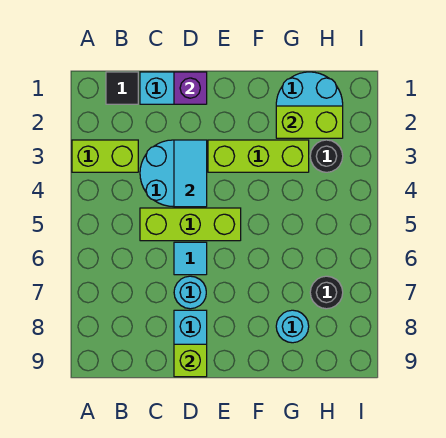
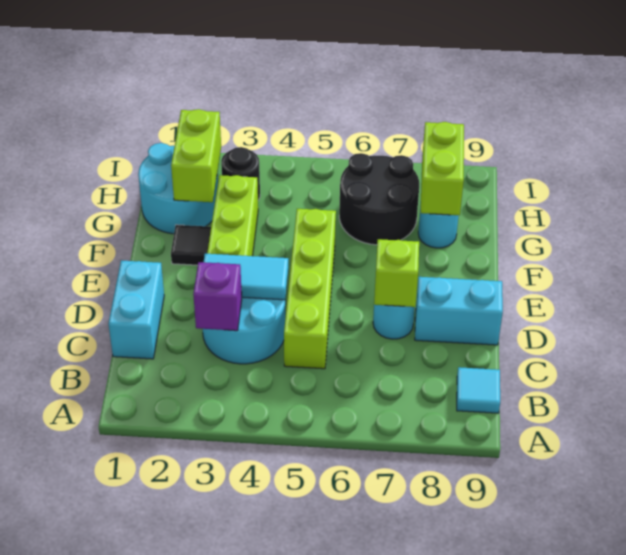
lime 1x2 brick [72,140,138,172] -> lime 1x2 brick moved to [421,122,464,215]
black 1x1 tile [106,72,138,104] -> black 1x1 tile moved to [171,225,211,265]
lime 1x3 brick [140,208,241,241] -> lime 1x4 brick [284,209,336,369]
purple 1x1 brick [174,72,207,104] -> purple 1x1 brick moved to [193,262,242,331]
cyan 1x1 tile [174,242,207,275] -> cyan 1x1 tile moved to [457,367,500,413]
lime 1x1 brick [174,344,207,377] -> lime 1x1 brick moved to [374,239,419,307]
black 1x1 round brick [310,276,343,309] -> black 2x2 round brick [339,153,419,245]

